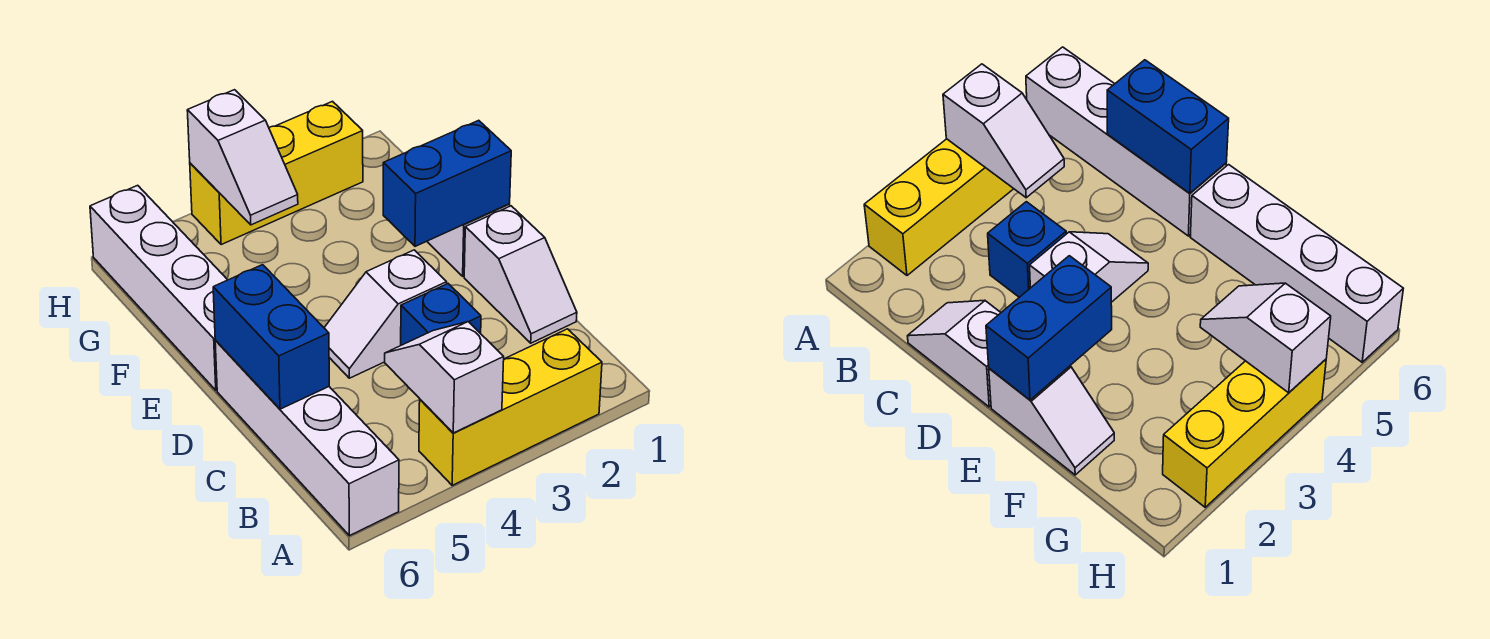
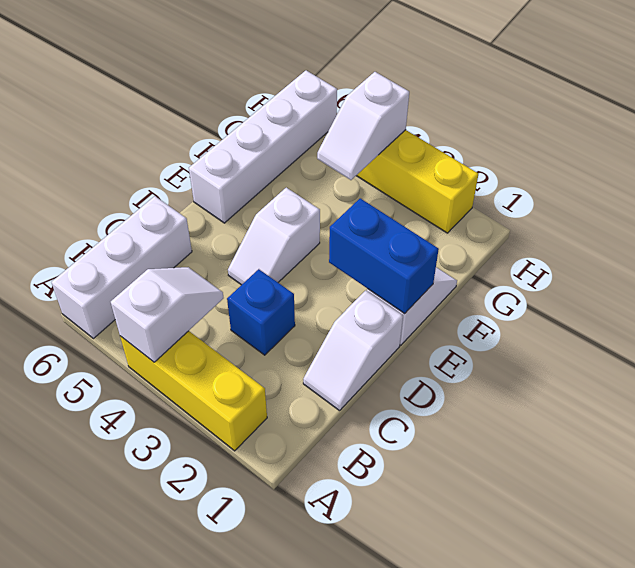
white 1x4 brick [215,341,399,536] -> white 1x3 brick [51,196,192,338]
blue 1x2 brick [213,265,329,409] -> none
white 1x2 slope [324,250,447,378] -> white 1x2 slope turned to [228,188,320,285]

